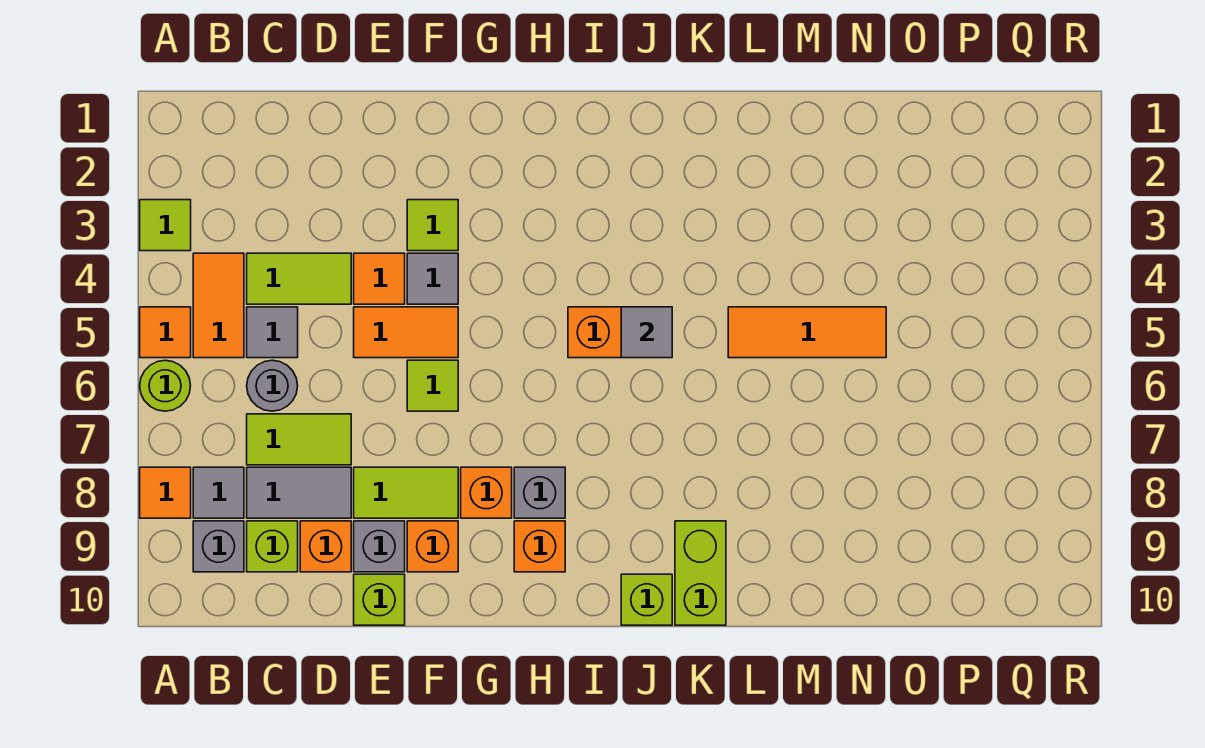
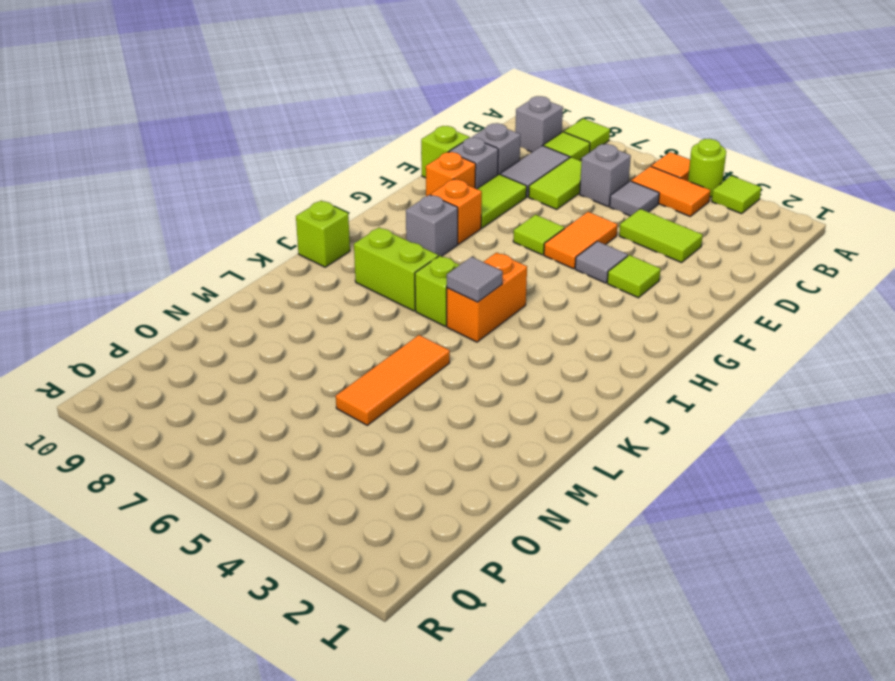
lime 1x1 round brick [140,360,191,411] -> lime 1x1 round brick moved to [688,139,726,197]
orange 1x1 tile [140,467,191,518] -> lime 1x1 tile [564,119,610,152]
grey 1x1 tile [193,467,244,518] -> lime 1x1 tile [543,132,590,161]
lime 1x2 tile [247,253,351,304] -> lime 1x2 tile turned to [619,209,703,263]
grey 1x1 round brick [247,360,298,411] -> grey 1x1 brick [580,144,631,207]
lime 1x1 brick [247,521,298,572] -> lime 1x1 brick moved to [415,256,459,326]
orange 1x1 brick [300,521,351,572] -> grey 1x1 brick [472,123,520,175]
orange 1x1 tile [354,253,405,304] -> none
orange 1x1 brick [514,521,565,572] -> none
lime 1x2 brick [675,521,726,625] -> lime 1x2 brick moved to [354,228,438,311]

